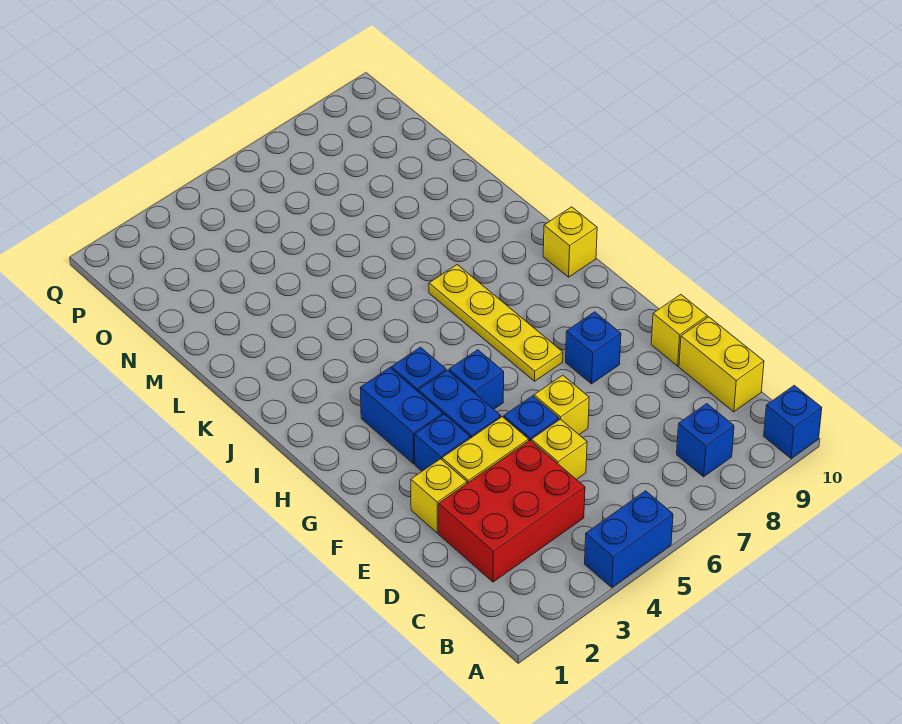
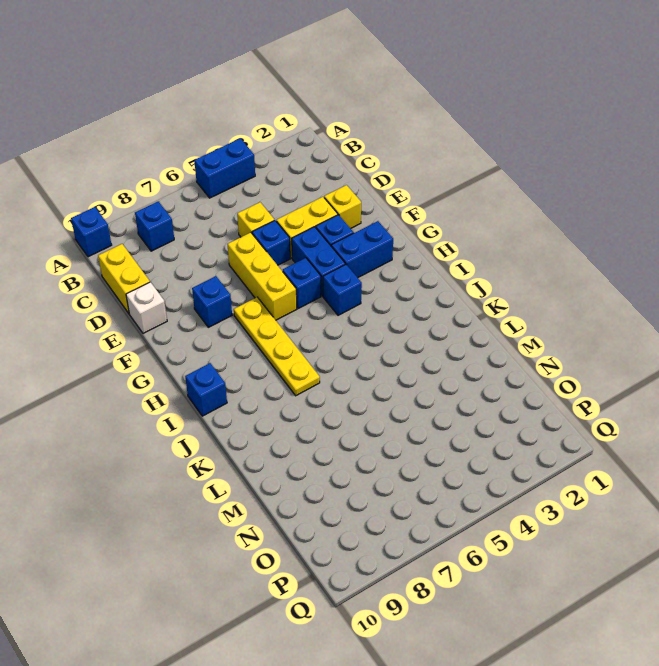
red 2x3 brick [439,441,585,582] -> none
yellow 1x1 brick [534,375,589,435] -> yellow 1x3 brick [227,232,297,320]
yellow 1x1 brick [651,295,707,366] -> white 1x1 brick [126,282,167,334]
blue 1x2 brick [360,368,443,464] -> blue 1x2 brick turned to [331,221,393,278]
yellow 1x1 brick [543,207,597,277] -> blue 1x1 brick [185,363,227,416]

